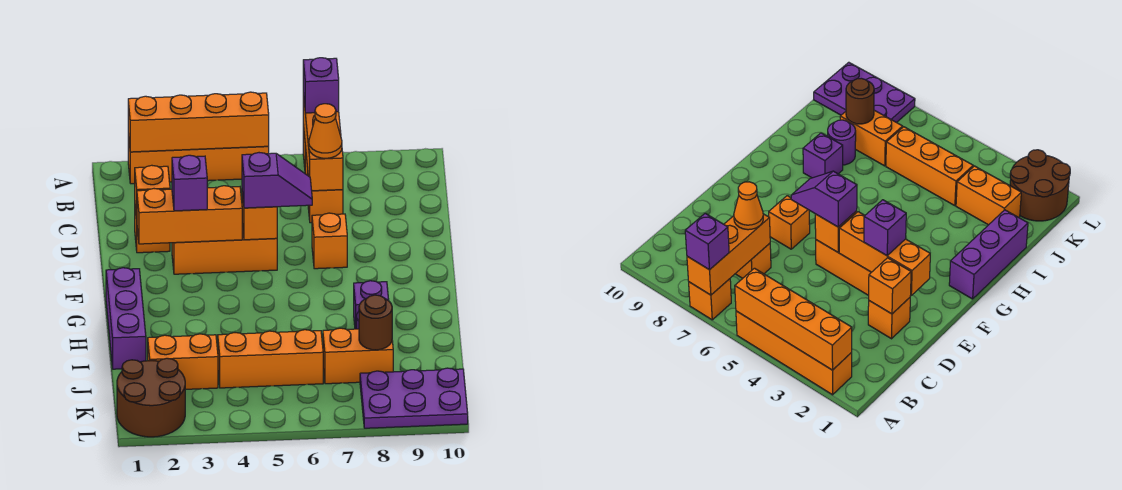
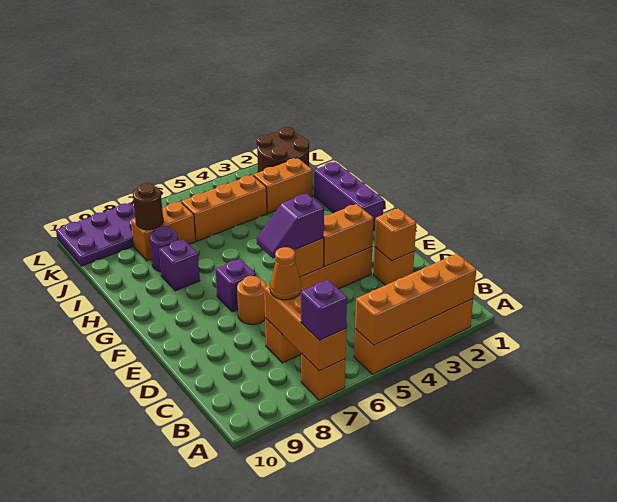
orange 1x3 brick [137,186,242,244] -> orange 1x2 brick [324,204,374,266]
purple 1x1 brick [172,155,208,211] -> purple 1x1 brick moved to [215,259,256,312]
orange 1x1 brick [312,213,347,269] -> orange 1x1 round brick [237,276,266,325]

